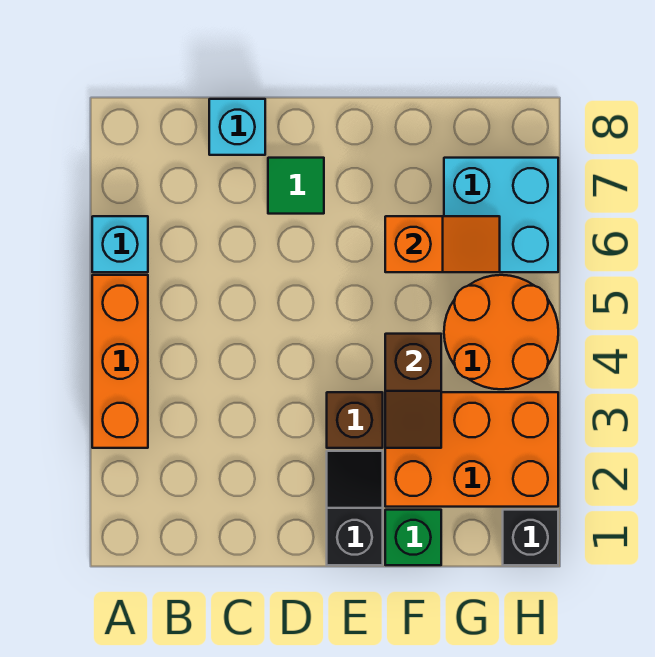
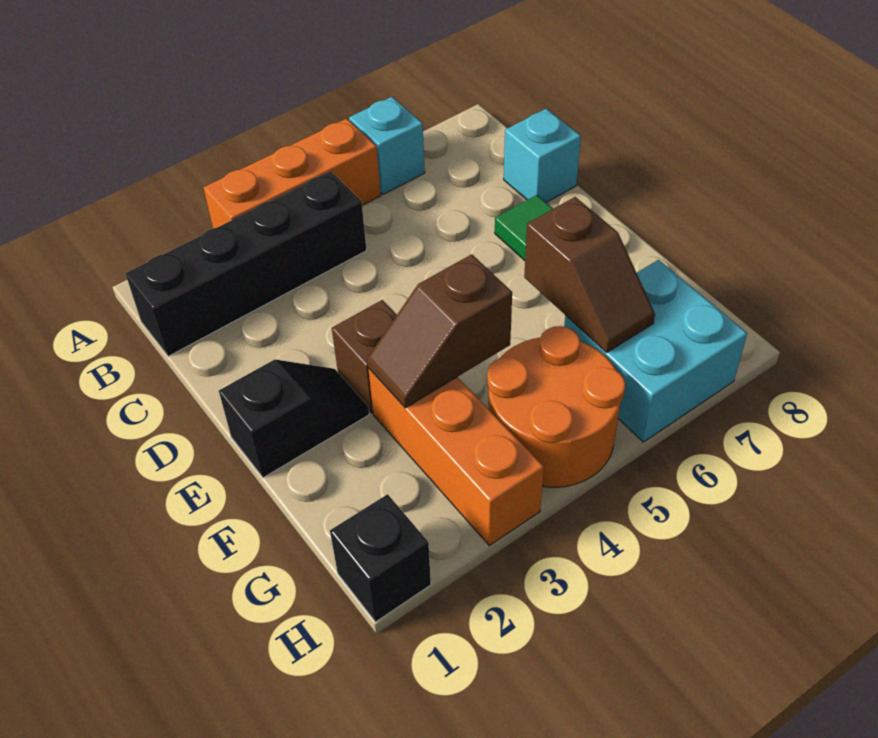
none -> black 1x4 brick [125,171,367,356]
green 1x1 brick [385,510,441,565] -> none
orange 2x3 brick [385,392,558,507] -> orange 1x3 brick [368,368,544,545]
orange 1x2 slope [385,216,500,272] -> brown 1x2 slope [524,197,655,352]

